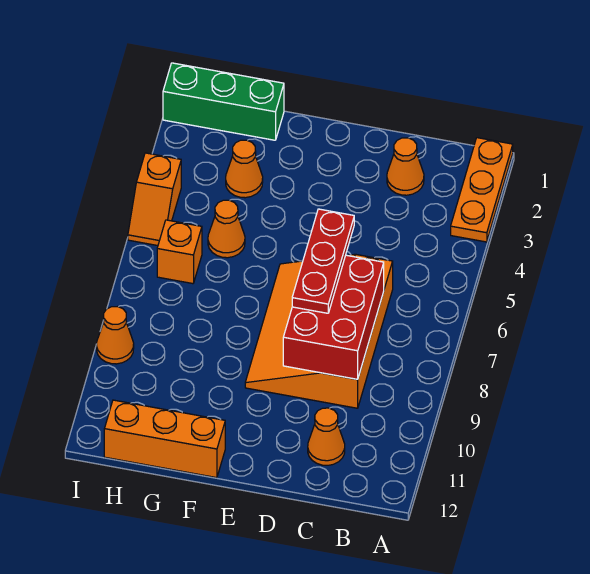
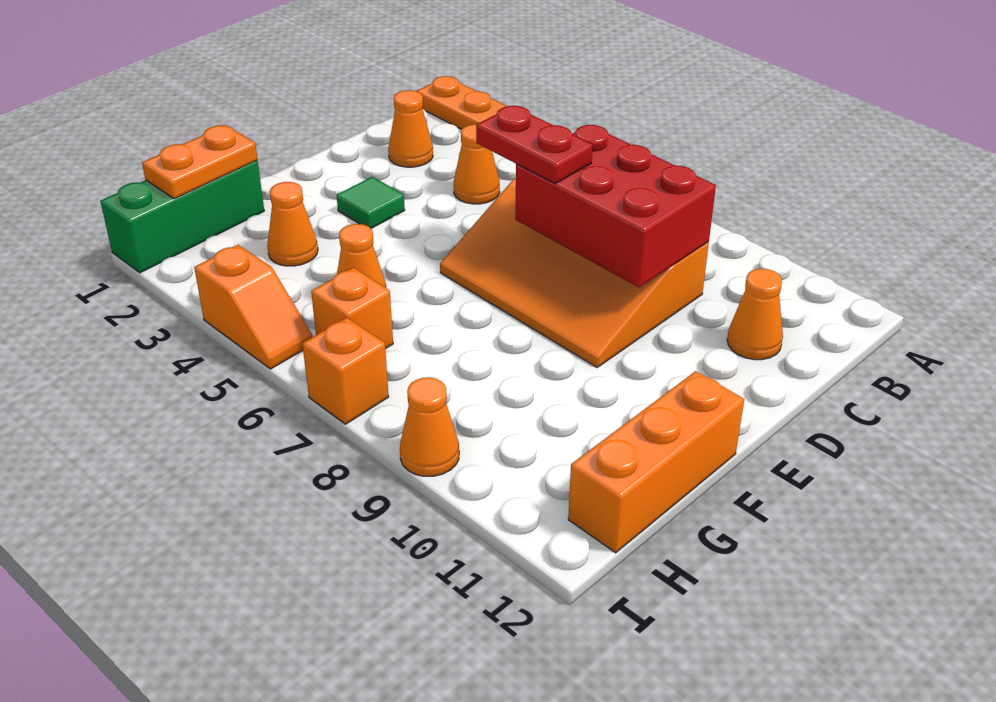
none -> orange 1x1 cone [454,124,500,204]
red 1x3 plate [292,209,354,313] -> red 1x2 plate [476,106,593,184]
none -> green 1x1 tile [337,177,405,228]
none -> orange 1x2 plate [142,125,257,199]
none -> orange 1x1 brick [302,318,389,424]

